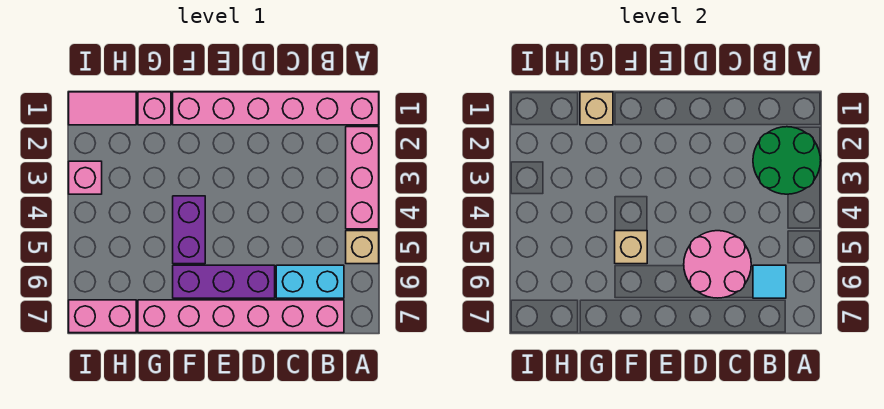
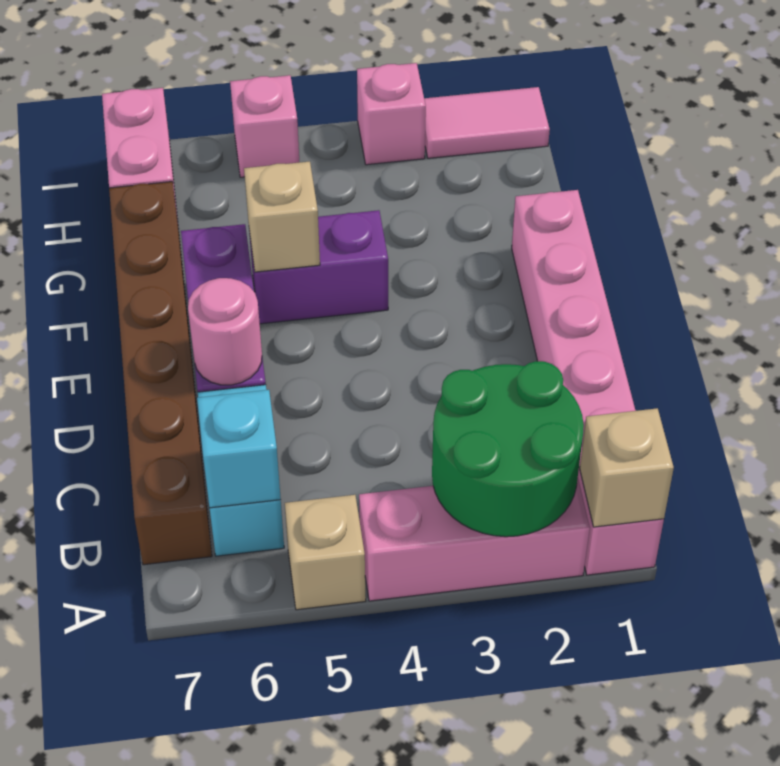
cyan 1x1 tile [753,265,786,298] -> cyan 1x1 brick [197,390,281,508]
pink 1x6 brick [138,300,344,333] -> brown 1x6 brick [109,182,212,565]
pink 2x2 round brick [684,231,751,298] -> pink 1x1 round brick [188,278,262,385]
pink 1x1 brick [138,92,171,125] -> pink 1x1 brick moved to [230,75,299,177]
tan 1x1 brick [580,92,613,125] -> tan 1x1 brick moved to [580,408,674,527]
pink 1x2 tile [69,92,136,125] -> pink 1x2 tile turned to [424,87,550,158]

